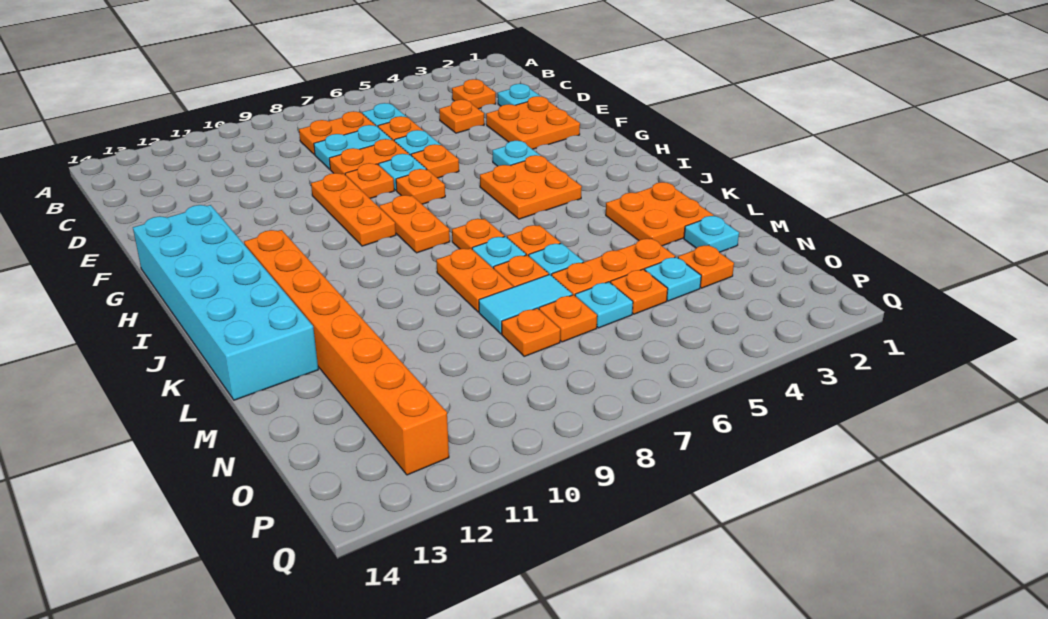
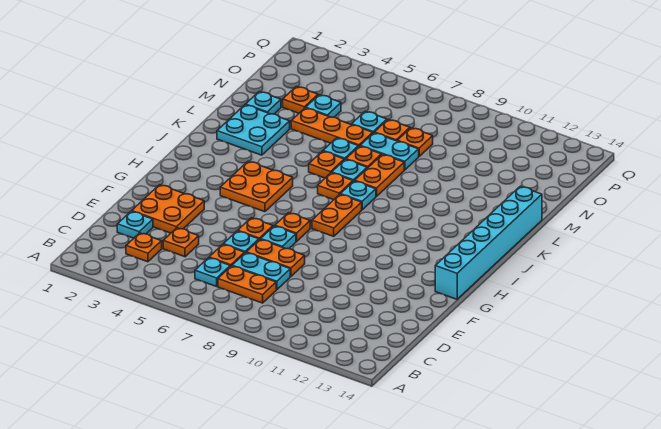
orange 1x1 plate [345,163,394,198] -> none
orange 1x3 plate [311,173,396,246] -> none
cyan 1x1 plate [493,141,540,166] -> cyan 1x1 plate moved to [340,181,376,210]
cyan 2x6 brick [133,205,318,400] -> cyan 1x6 brick [435,186,542,299]
orange 1x8 brick [244,230,449,475] -> none
orange 2x2 plate [606,182,713,246] -> cyan 2x2 plate [217,105,290,155]
cyan 1x2 tile [479,274,572,334] -> cyan 1x2 plate [360,133,419,170]
orange 1x1 plate [610,269,668,314] -> none

